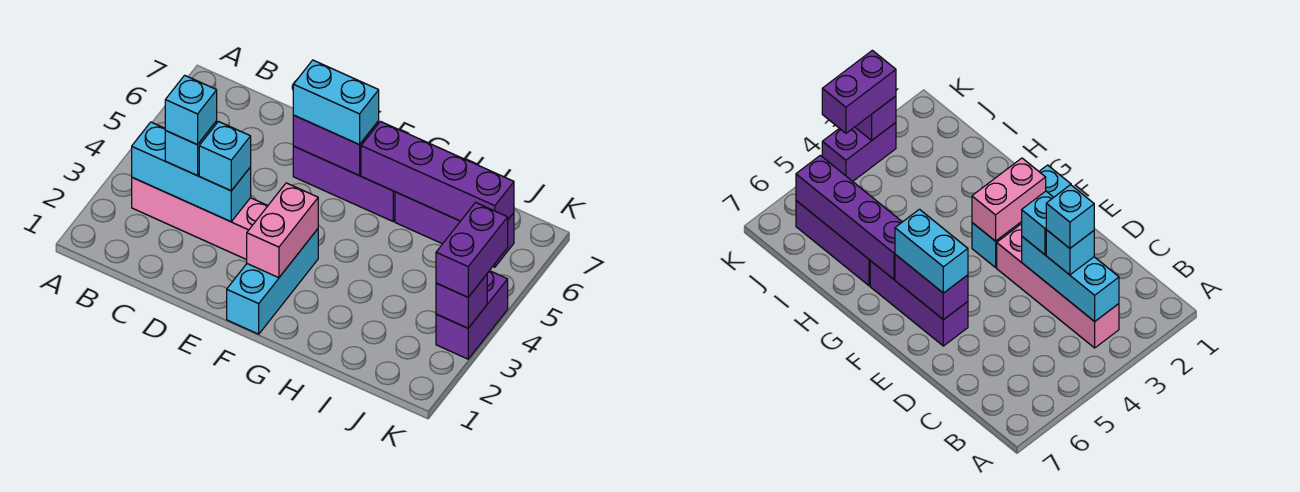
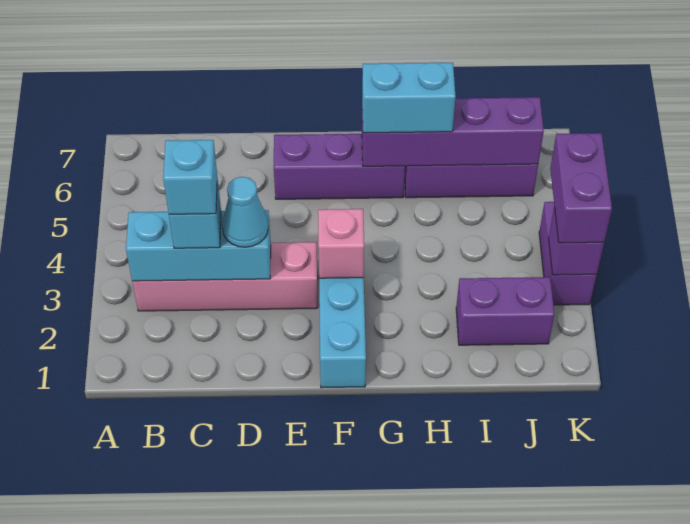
cyan 1x1 brick [199,122,251,191] -> cyan 1x1 cone [222,177,268,247]
purple 1x2 brick [293,115,379,175] -> purple 1x2 brick moved to [456,277,554,345]
cyan 1x2 brick [293,60,379,145] -> cyan 1x2 brick moved to [362,63,456,133]
pink 1x2 brick [247,183,318,278] -> pink 1x1 brick [318,209,364,278]

